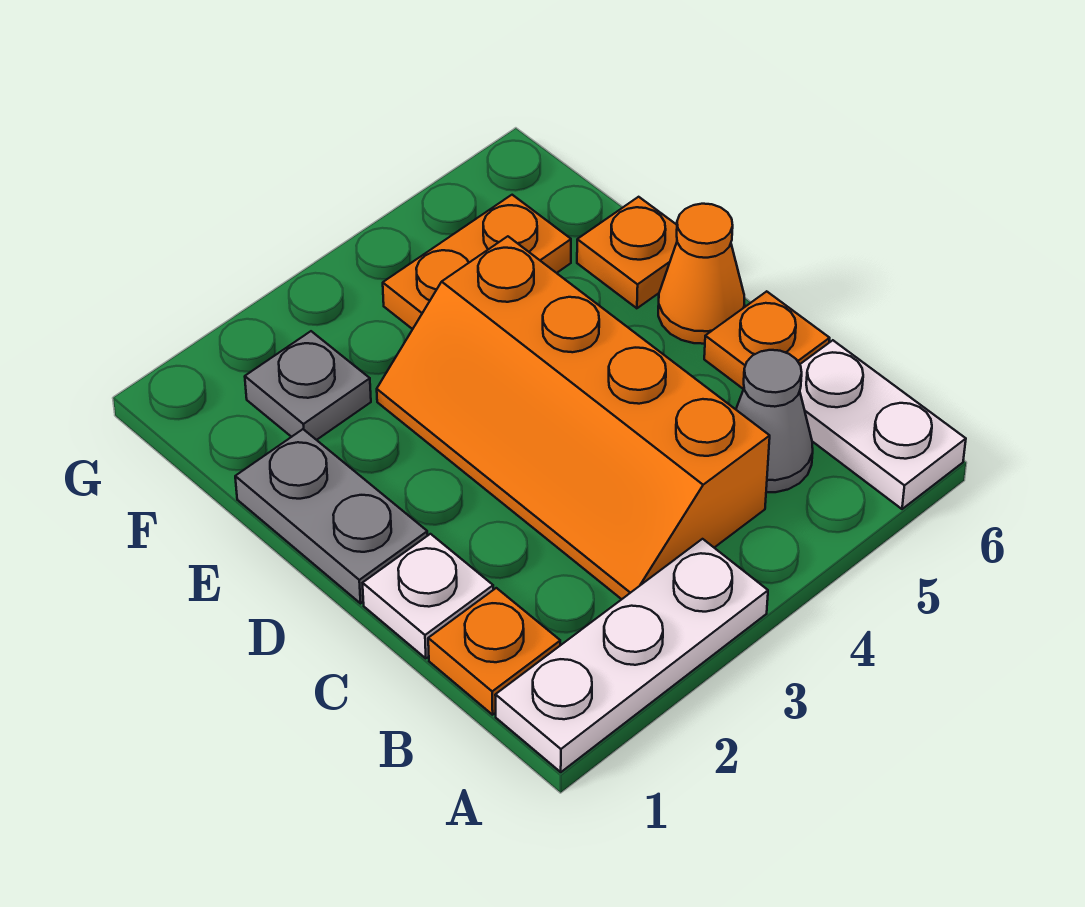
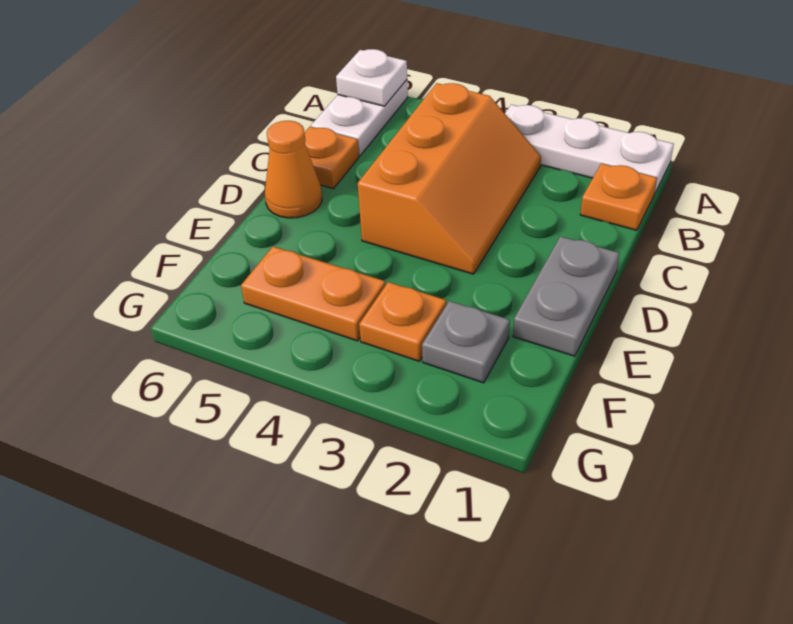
orange 2x4 slope [377,236,770,599] -> orange 2x3 slope [358,83,541,274]
grey 1x1 cone [736,350,813,492] -> none
white 1x1 plate [363,534,493,658] -> white 1x1 plate moved to [336,49,407,106]
orange 1x1 plate [577,197,677,308] -> orange 1x1 plate moved to [359,282,446,361]

